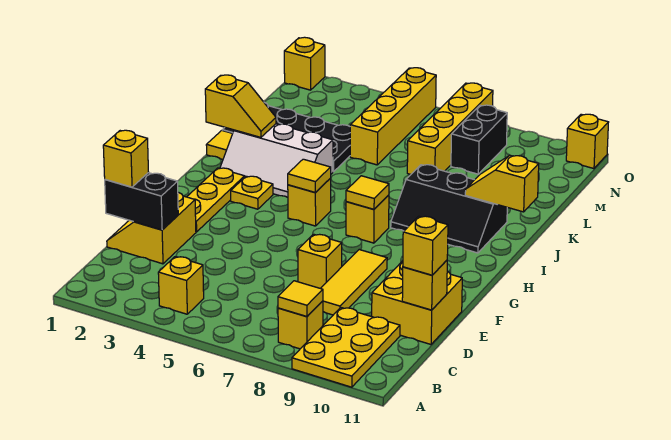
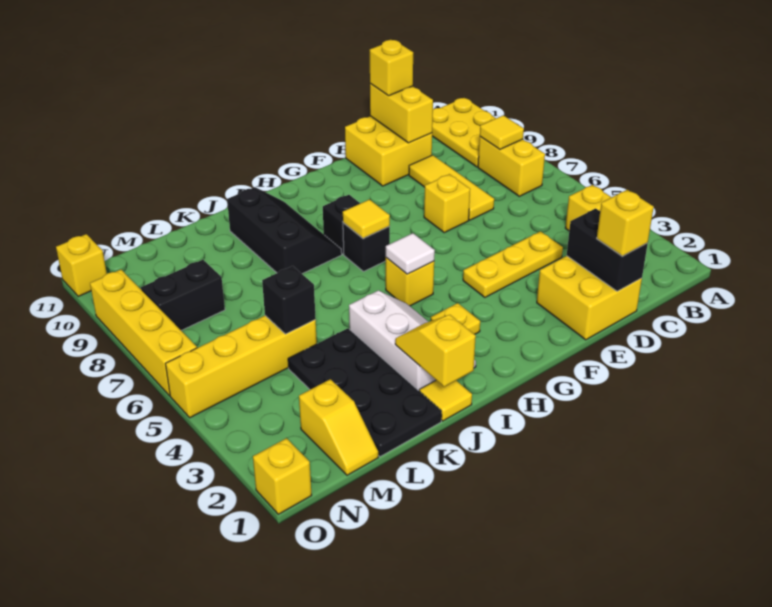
yellow 2x3 plate [292,308,400,387] -> yellow 2x3 plate turned to [432,98,496,167]
yellow 1x1 brick [278,301,323,349] -> yellow 1x2 brick [478,137,545,196]
yellow 2x2 slope [107,192,196,264] -> yellow 2x2 brick [537,256,642,340]
yellow 1x3 tile [321,250,387,315] -> yellow 1x3 tile turned to [409,155,494,220]
yellow 1x1 brick [402,260,447,310] -> yellow 1x2 brick [370,84,433,143]
yellow 1x3 plate [187,168,245,232] -> yellow 1x3 plate moved to [463,231,563,297]
yellow 1x1 tile [288,159,331,193] -> white 1x1 tile [386,233,435,274]
yellow 1x1 brick [346,195,389,243] -> black 1x1 brick [343,223,390,272]
none -> black 1x1 brick [323,195,360,254]
yellow 1x2 slope [465,155,539,212] -> yellow 1x2 slope moved to [299,379,378,475]
none -> black 1x1 brick [262,266,316,334]
yellow 1x4 brick [407,83,493,174] -> yellow 1x4 brick turned to [90,270,197,396]

